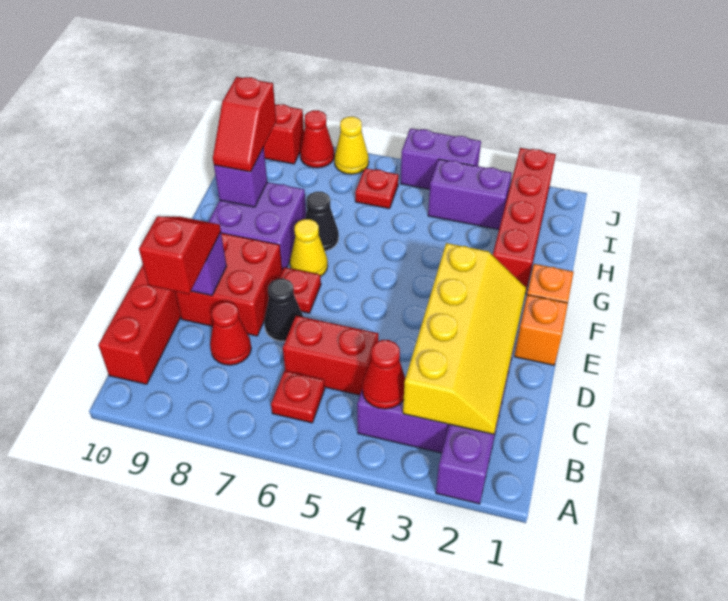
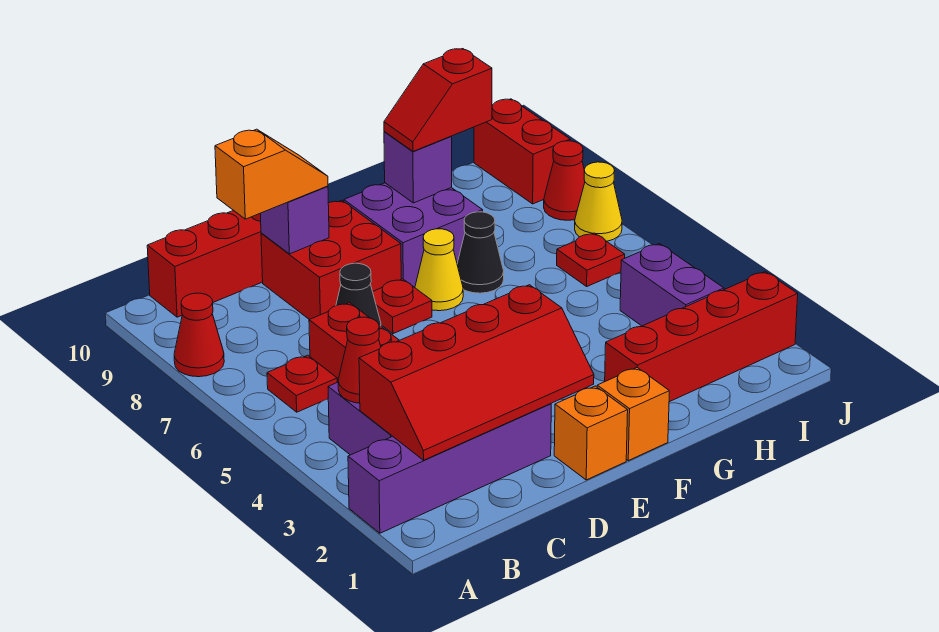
yellow 2x4 slope [403,243,526,434] -> red 2x4 slope [359,285,594,460]
red 1x1 cone [210,302,251,365] -> red 1x1 cone moved to [174,293,224,377]
red 1x2 slope [139,216,221,294] -> orange 1x2 slope [215,129,328,219]
purple 1x2 brick [400,128,481,189] -> none

